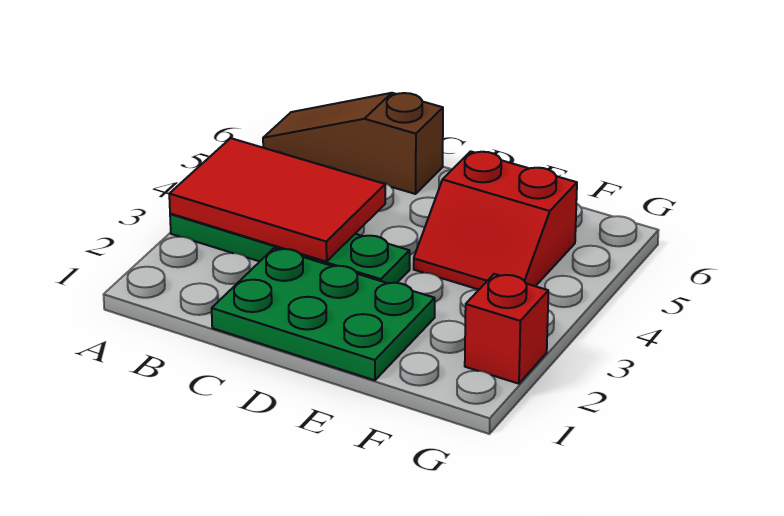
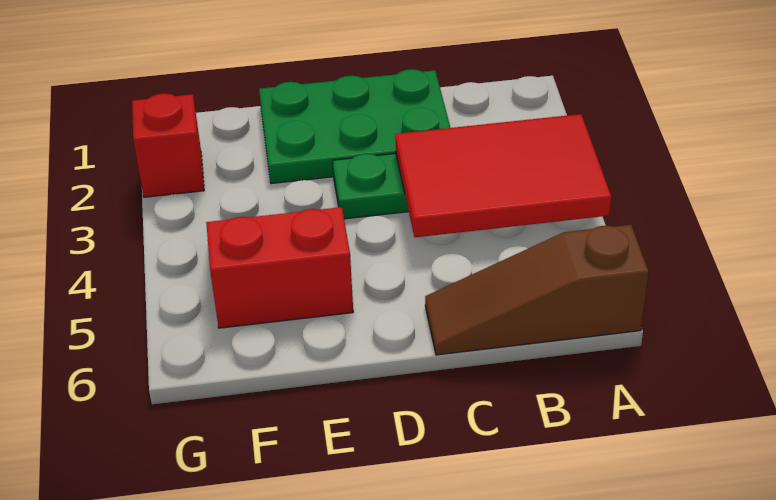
brown 1x3 slope [263,93,443,194] -> brown 1x3 slope turned to [425,225,649,355]

